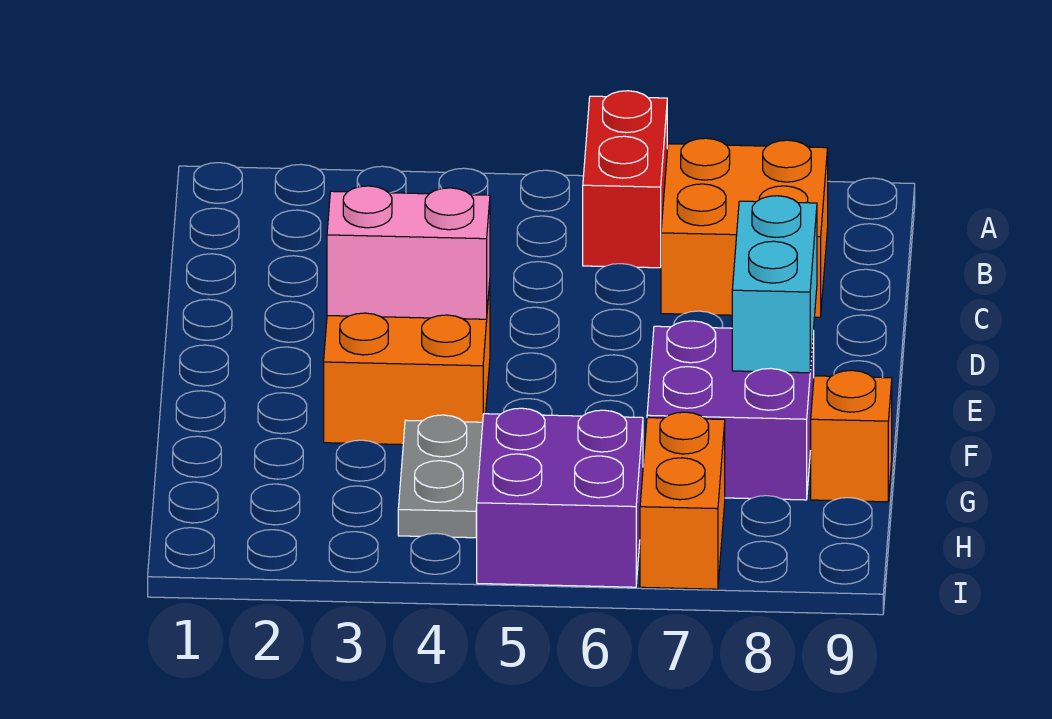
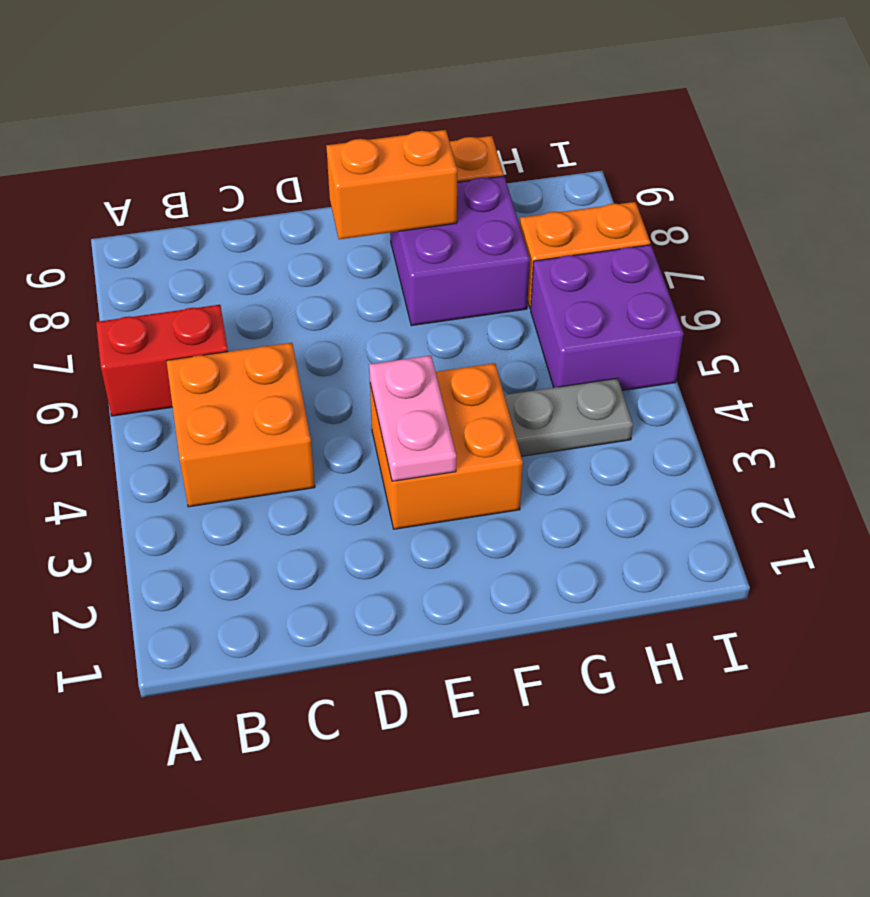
orange 2x2 brick [661,138,828,317] -> orange 2x2 brick moved to [167,343,315,507]
pink 1x2 brick [327,186,490,319] -> pink 1x2 plate [369,355,456,481]
cyan 1x2 brick [732,196,817,373] -> orange 1x2 brick [326,130,457,239]

